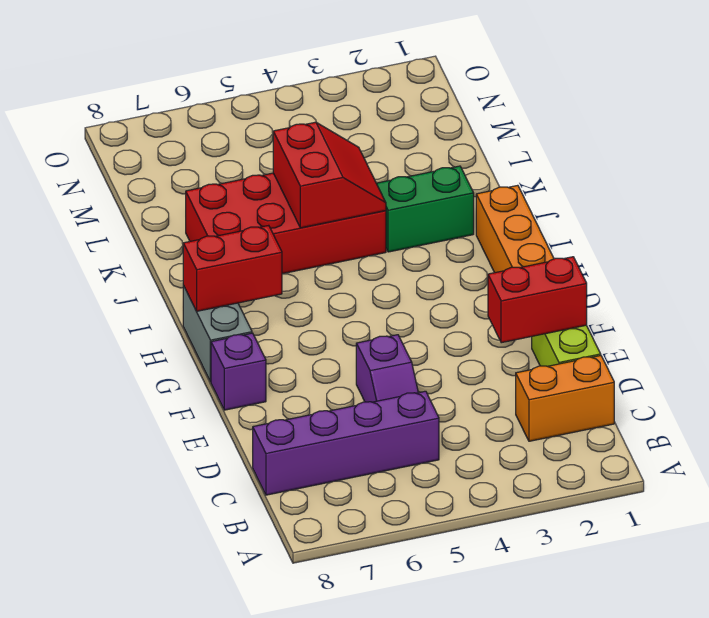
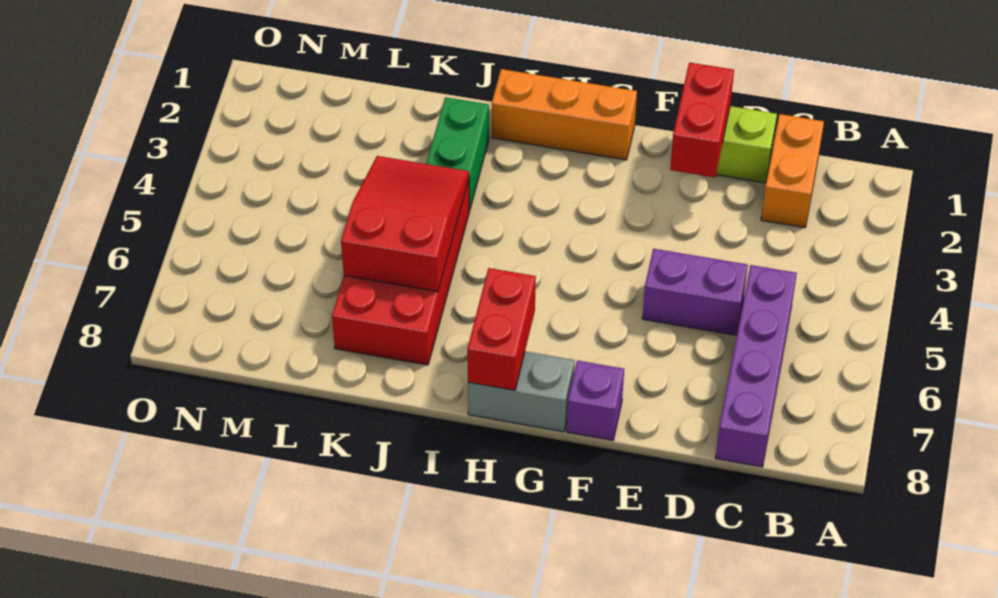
purple 1x2 slope [356,335,418,402] -> purple 1x2 brick [642,249,748,335]
red 2x2 slope [273,122,386,228] -> red 2x3 slope [341,156,469,292]

